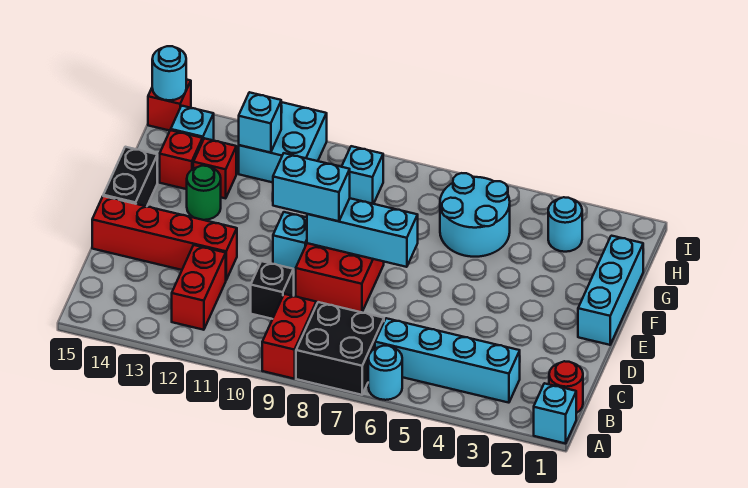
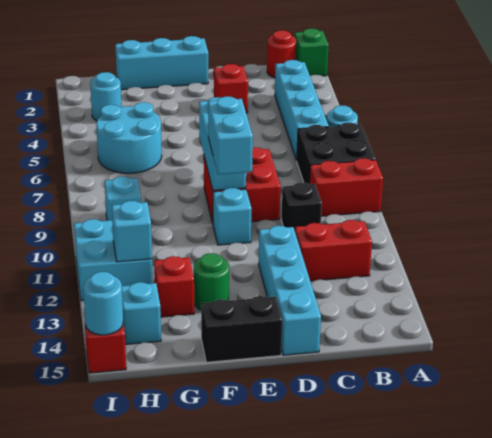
cyan 1x1 brick [534,383,576,443] -> green 1x1 brick [295,28,329,76]
red 1x4 brick [92,196,237,280] -> cyan 1x4 brick [259,226,321,355]
red 1x1 brick [160,130,202,189] -> red 1x1 brick moved to [214,64,248,113]

